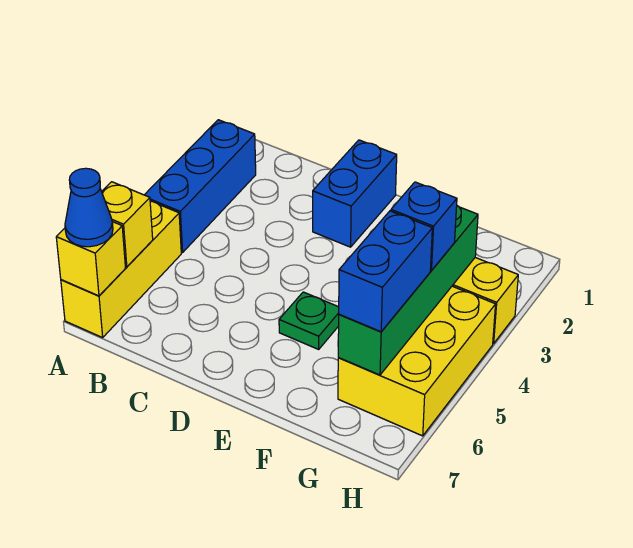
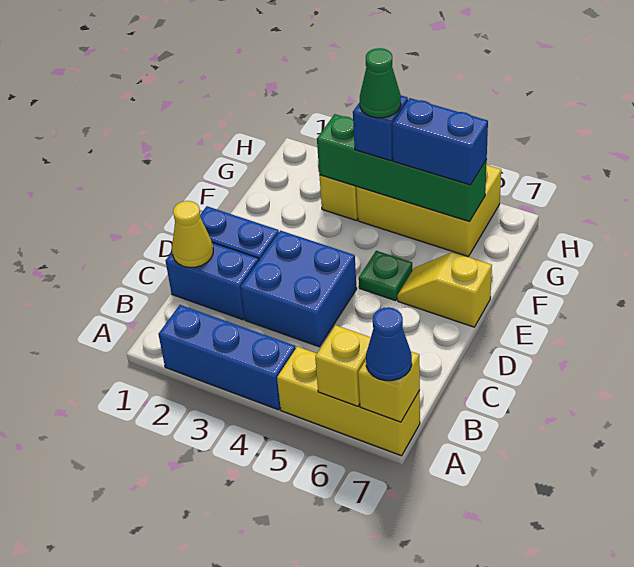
none -> blue 1x2 brick [166,243,259,320]
none -> yellow 1x1 cone [172,201,213,267]
none -> blue 2x2 brick [241,230,357,347]
none -> yellow 1x2 slope [397,252,492,327]
none -> green 1x1 cone [360,48,401,118]

